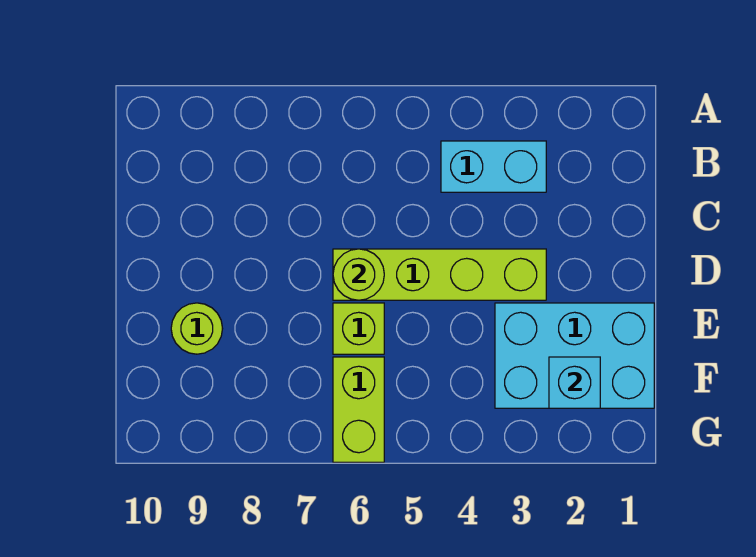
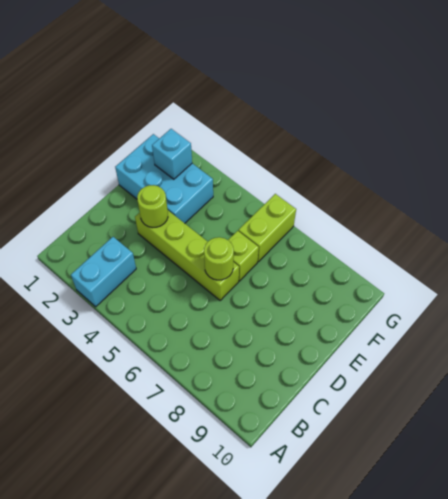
cyan 1x2 brick [441,141,546,192] -> cyan 1x2 brick turned to [71,237,136,307]
lime 1x1 round brick [171,303,223,354] -> lime 1x1 round brick moved to [137,185,168,227]

